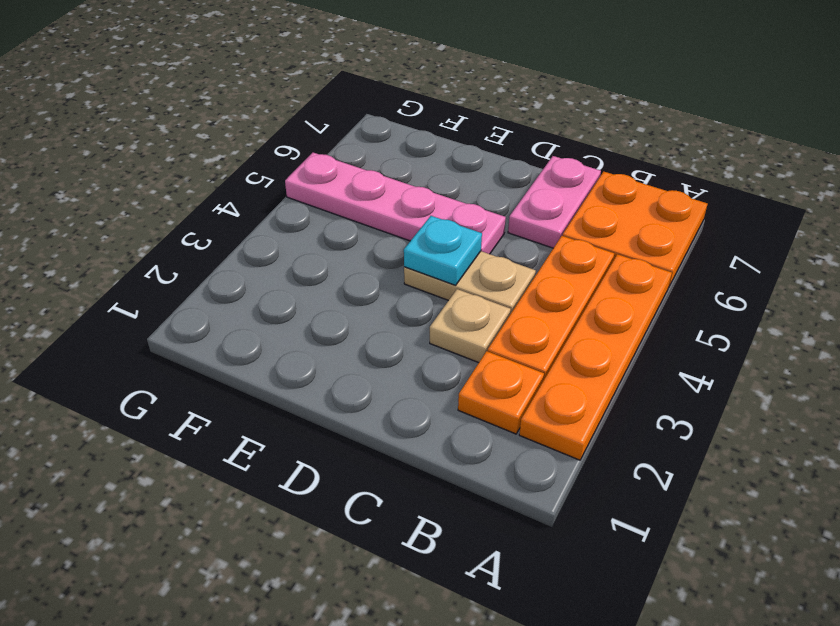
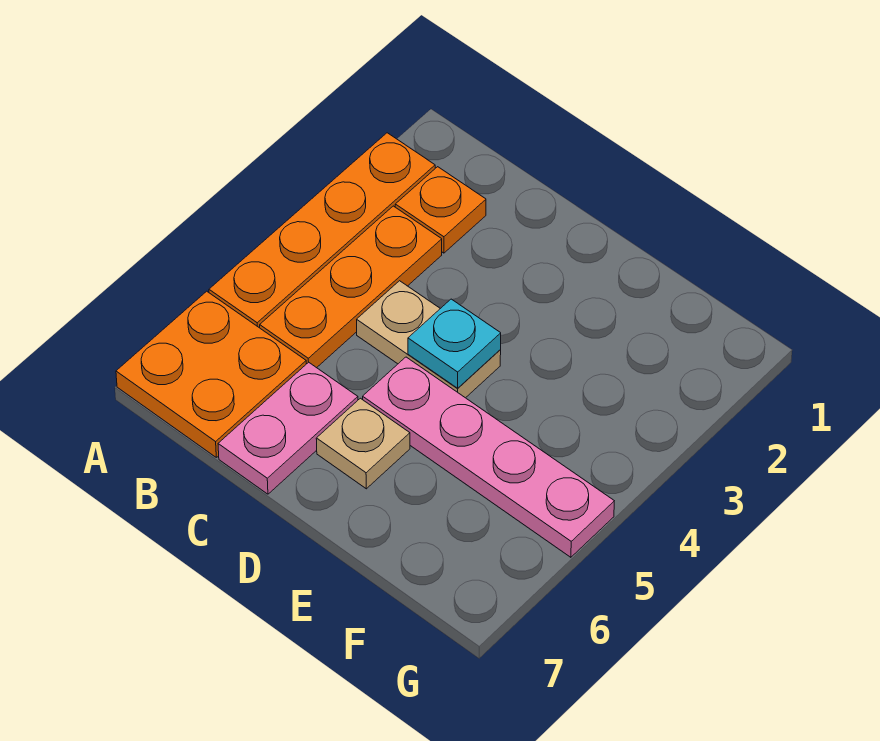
tan 1x1 plate [430,289,511,363] -> tan 1x1 plate moved to [316,398,410,489]

